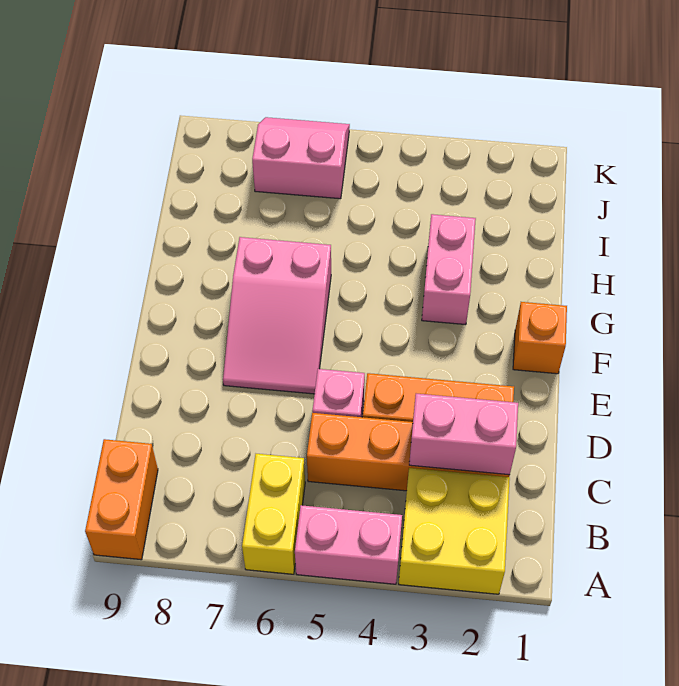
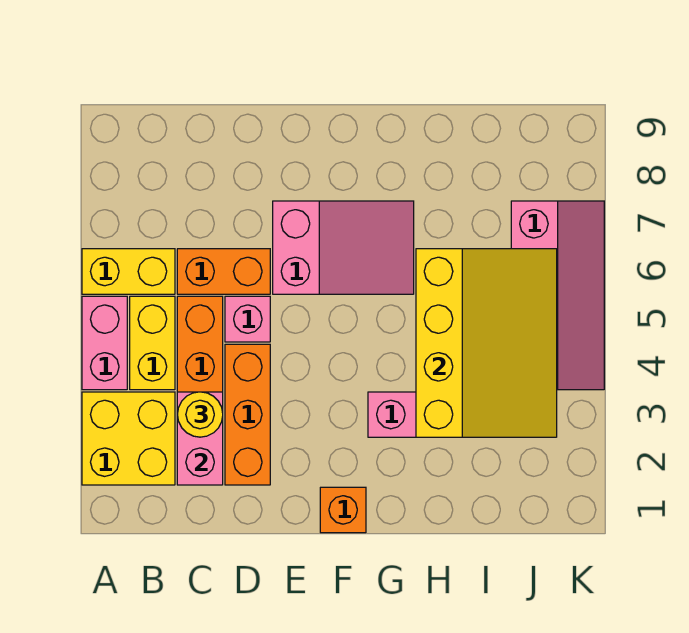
orange 1x2 brick [85,439,158,560] -> orange 1x2 brick moved to [177,249,270,294]
none -> yellow 1x2 brick [130,296,175,390]
none -> yellow 1x1 round brick [177,392,223,437]
pink 2x3 slope [223,237,331,394] -> pink 2x3 slope turned to [273,201,414,294]
none -> yellow 3x4 slope [416,249,557,437]
pink 2x2 slope [252,117,350,199] -> pink 2x4 slope [511,201,604,390]

